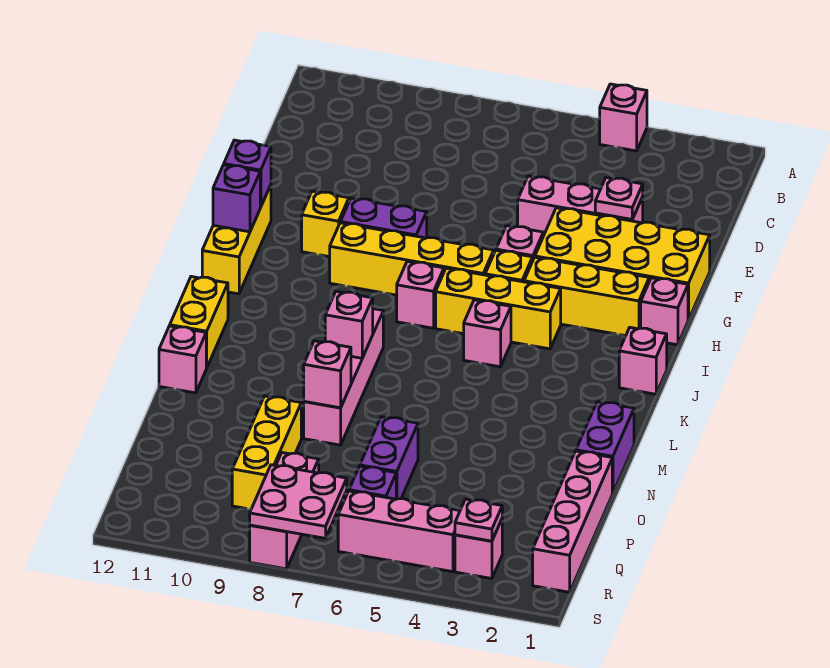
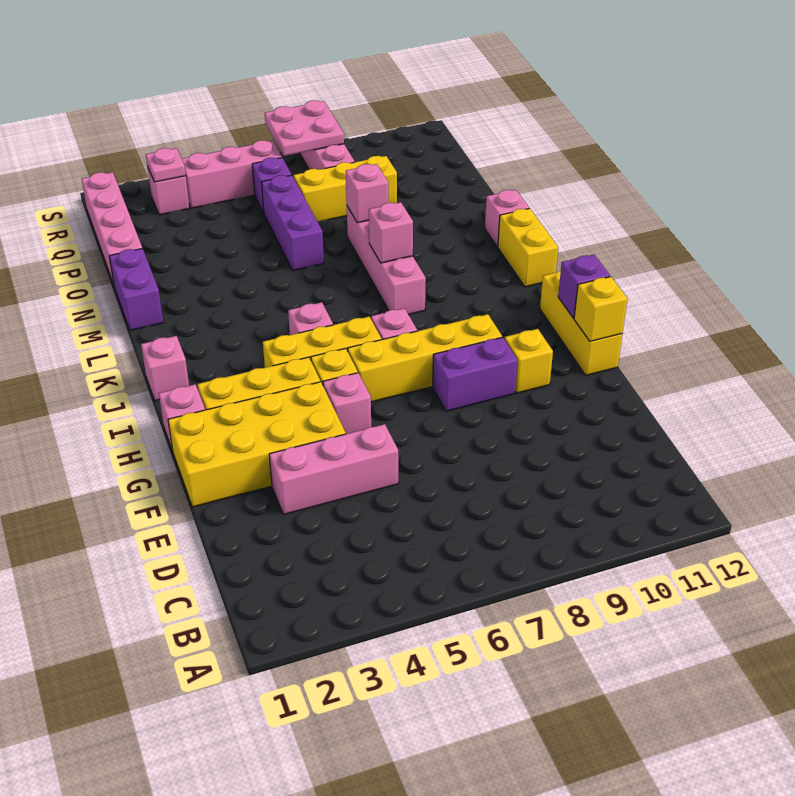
pink 1x1 brick [600,84,647,151] -> none
pink 1x1 plate [595,177,643,219] -> none
purple 1x1 brick [224,140,271,207] -> yellow 1x1 brick [574,277,628,341]
purple 1x2 brick [360,417,418,499] -> purple 1x3 brick [261,175,324,271]
yellow 1x3 brick [232,396,301,509] -> yellow 1x3 brick turned to [294,156,397,222]

